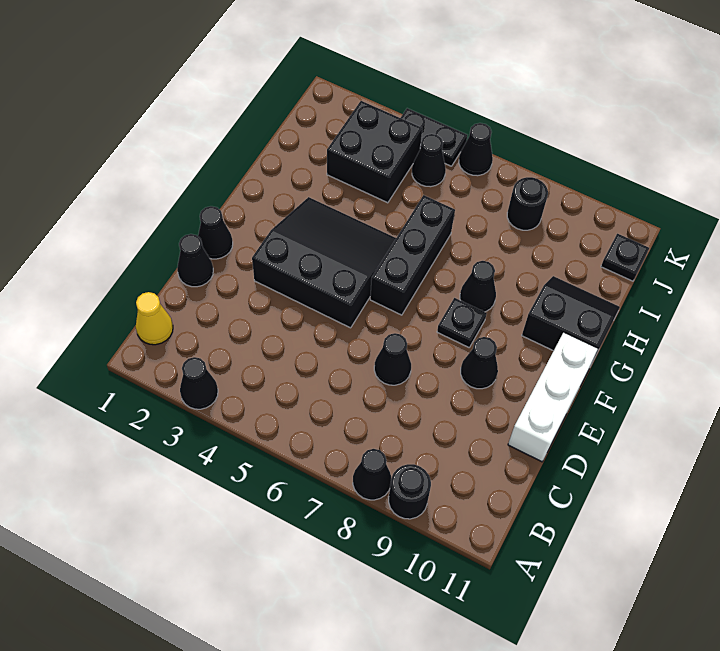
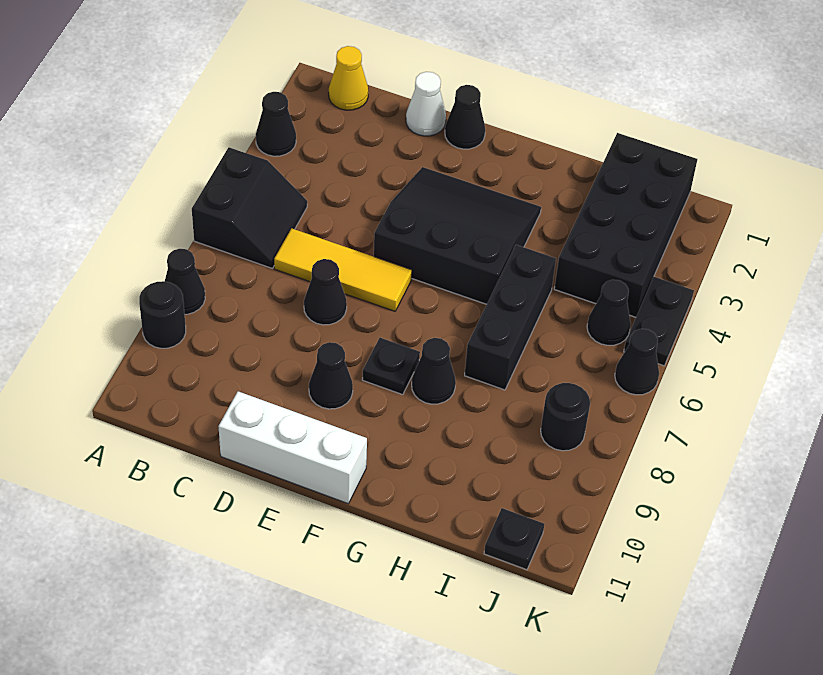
none -> yellow 1x3 tile [274,228,412,311]
black 1x1 cone [177,234,213,287] -> white 1x1 cone [406,72,446,136]
black 3x3 slope [252,197,396,328] -> black 3x3 slope turned to [374,167,541,304]
black 1x3 brick [370,195,455,315] -> black 1x3 brick turned to [465,245,556,390]
black 2x2 slope [522,276,620,362] -> black 2x2 slope moved to [192,147,307,268]
black 2x2 brick [327,101,422,203] -> black 2x4 brick [554,133,697,317]

